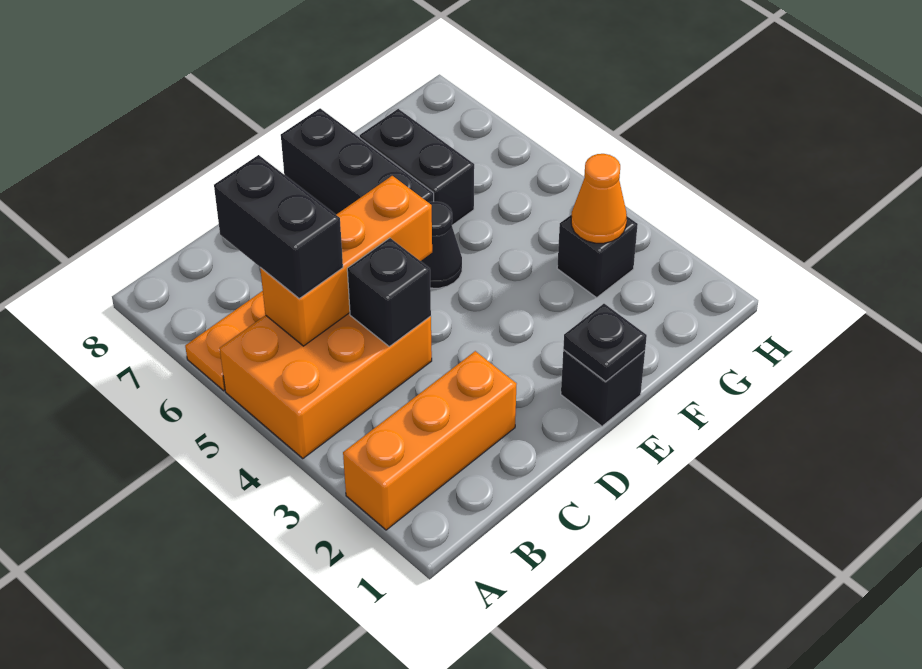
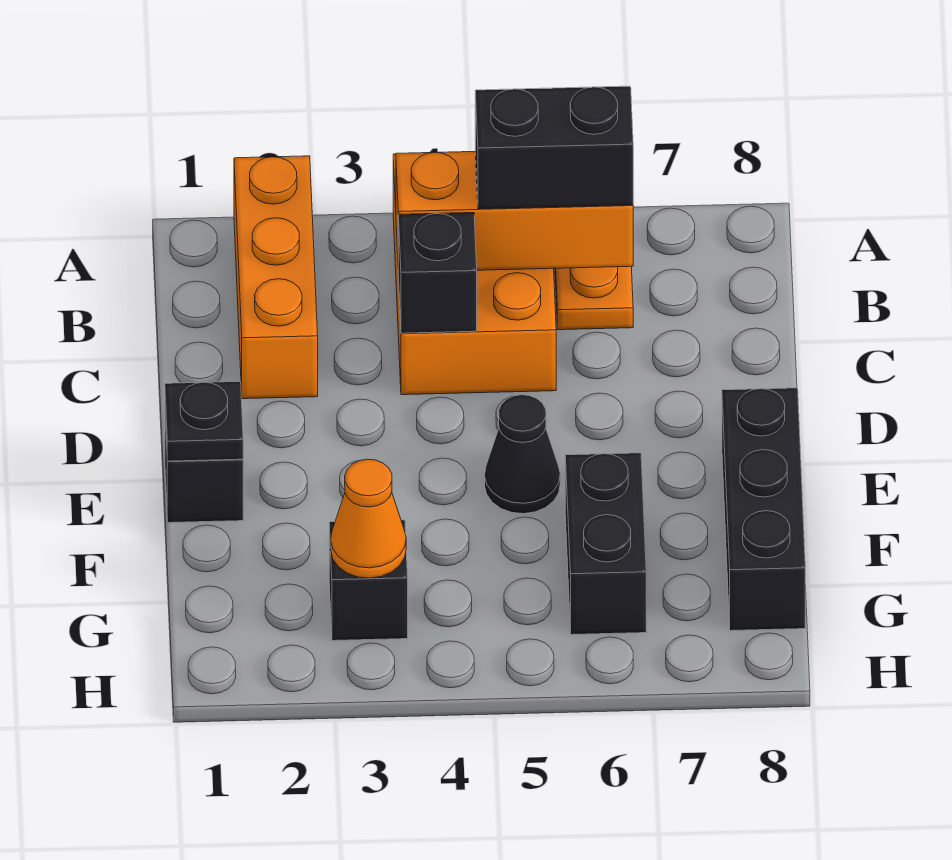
orange 1x3 brick [260,176,432,346] -> orange 1x3 brick turned to [396,152,633,270]
black 1x3 brick [281,108,434,214] -> black 1x3 brick turned to [722,388,805,631]
black 1x2 brick [360,109,474,225] -> black 1x2 brick turned to [565,453,646,635]

